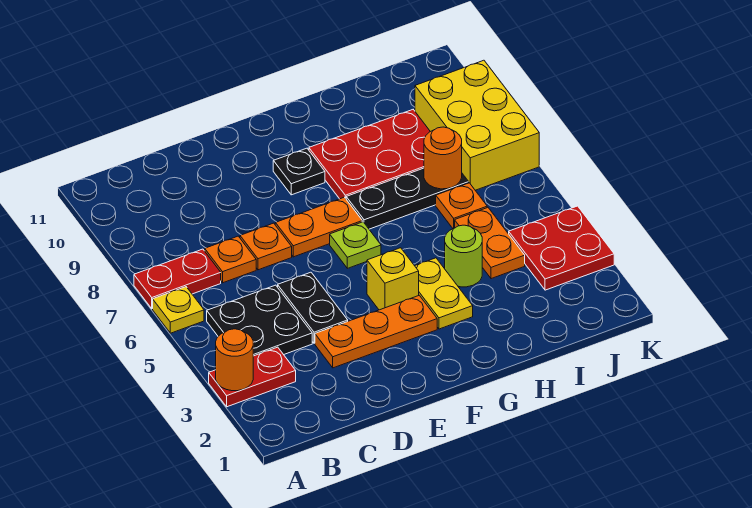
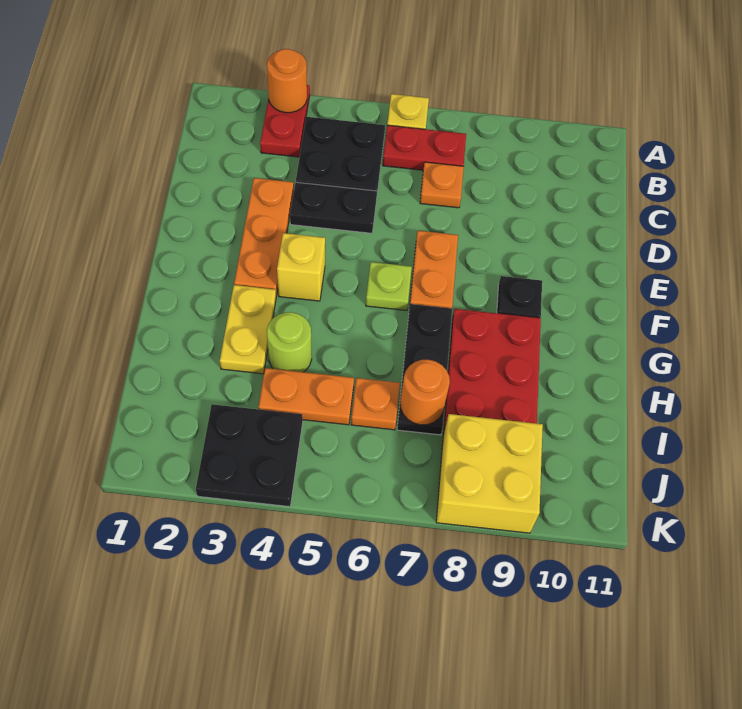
red 1x2 plate [134,249,221,309] -> red 1x2 plate turned to [383,125,466,170]
orange 1x1 plate [240,223,292,270] -> none
yellow 1x2 plate [415,258,473,329] -> yellow 1x2 plate turned to [220,285,276,374]
red 2x2 plate [509,206,614,290] -> black 2x2 plate [196,404,303,507]
yellow 2x3 brick [415,60,539,190] -> yellow 2x2 brick [436,414,543,533]

